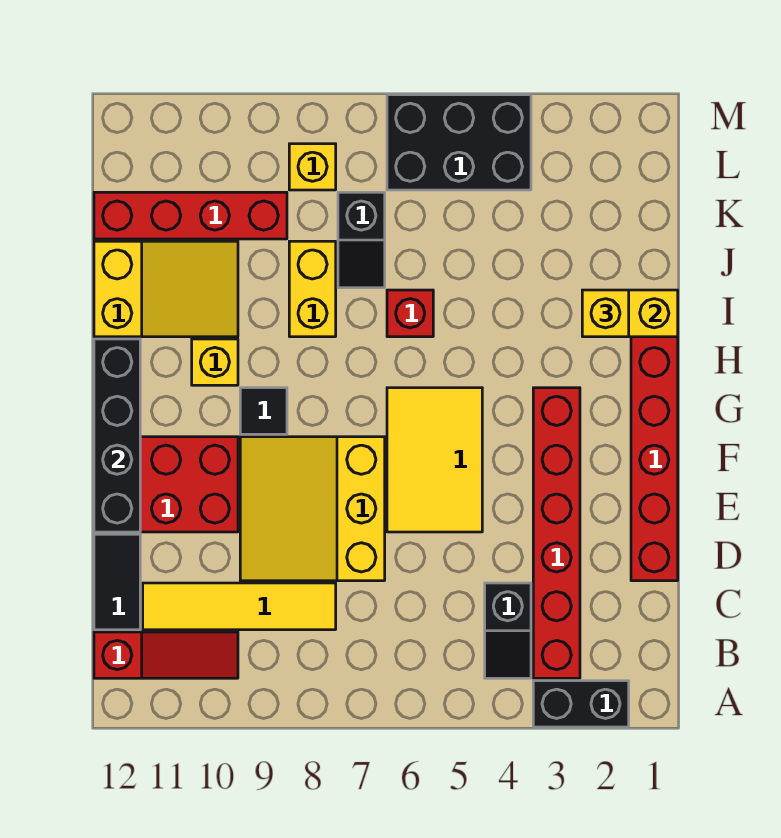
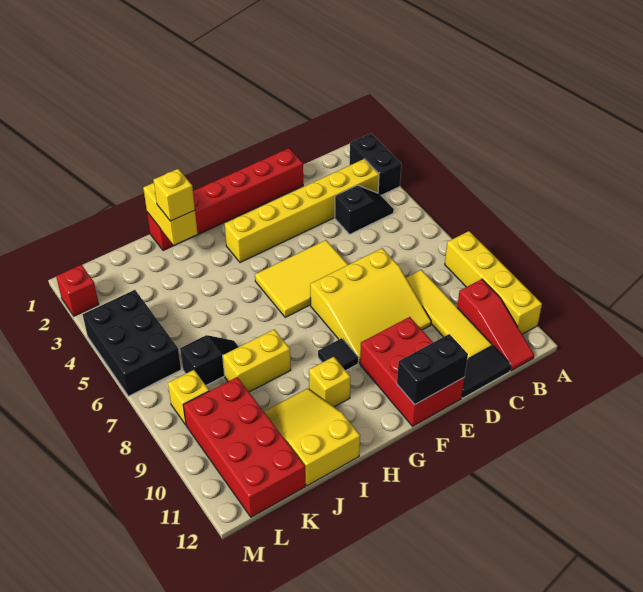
none -> yellow 1x4 brick [445,231,542,334]
red 1x6 brick [533,388,580,678] -> yellow 1x6 brick [224,159,379,263]
red 1x3 slope [94,632,238,678] -> red 1x3 slope turned to [457,279,534,371]
black 1x4 brick [94,339,140,532] -> black 1x2 brick [397,334,468,404]
red 1x1 brick [387,290,433,337] -> red 1x1 brick moved to [56,265,99,316]
red 1x4 brick [94,192,287,239] -> red 2x4 brick [183,377,305,517]

